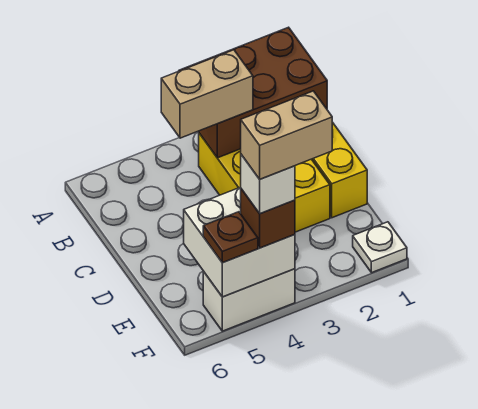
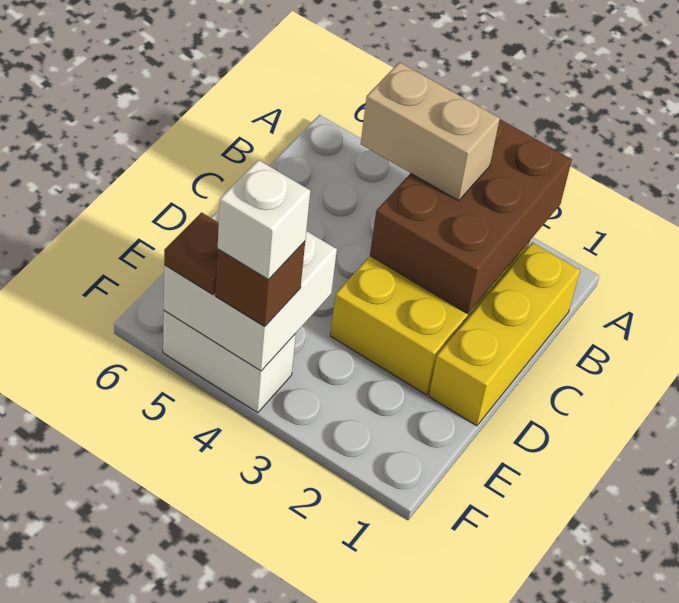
brown 2x3 brick [179,27,327,158] -> brown 2x3 brick turned to [370,119,572,314]
white 1x1 plate [353,222,407,273] -> none
tan 1x2 brick [241,91,332,179] -> none

